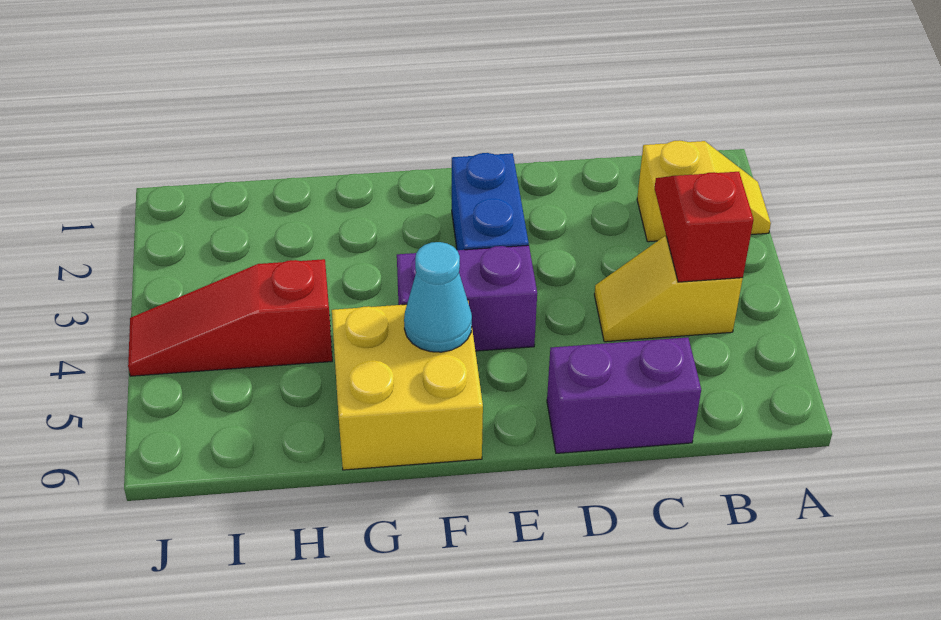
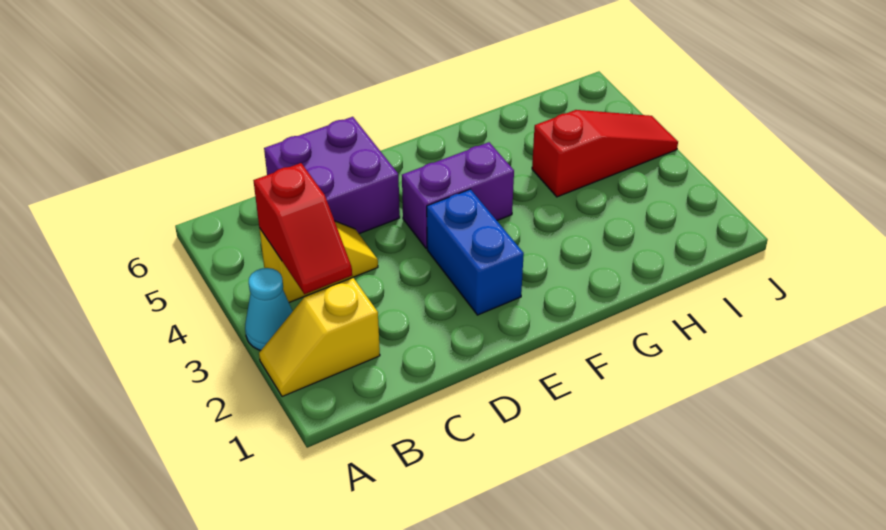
purple 1x2 brick [547,337,701,453] -> purple 2x2 brick [264,117,400,234]
yellow 2x2 brick [332,301,483,470] -> none
cyan 1x1 cone [404,242,472,352] -> cyan 1x1 cone moved to [245,268,293,350]

